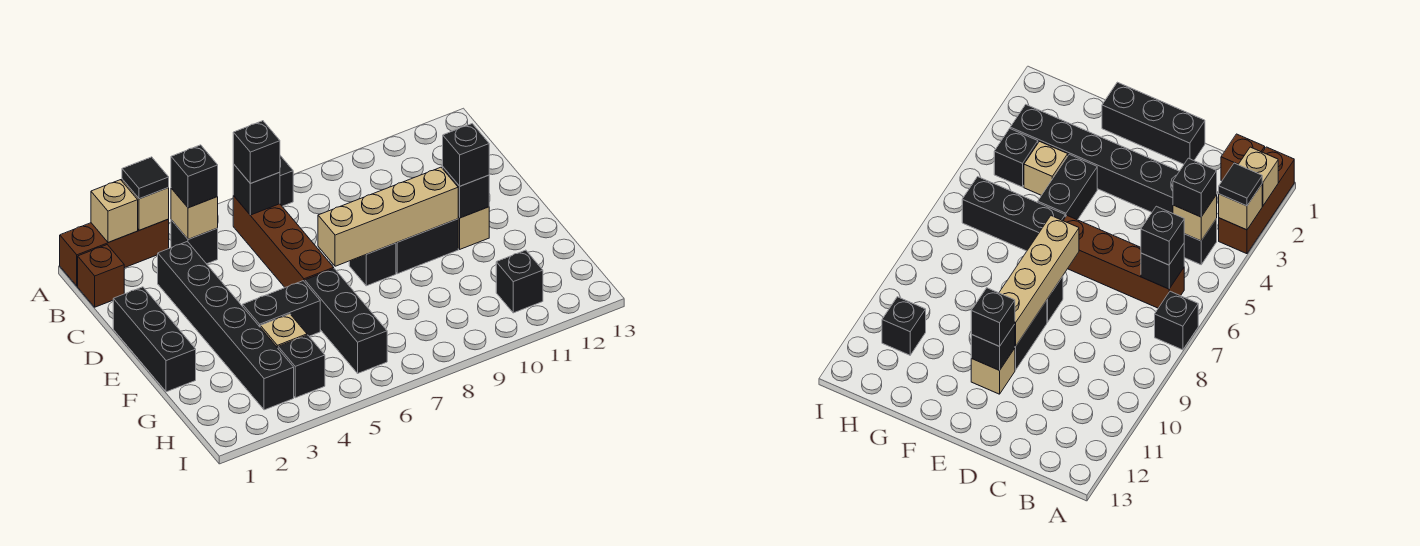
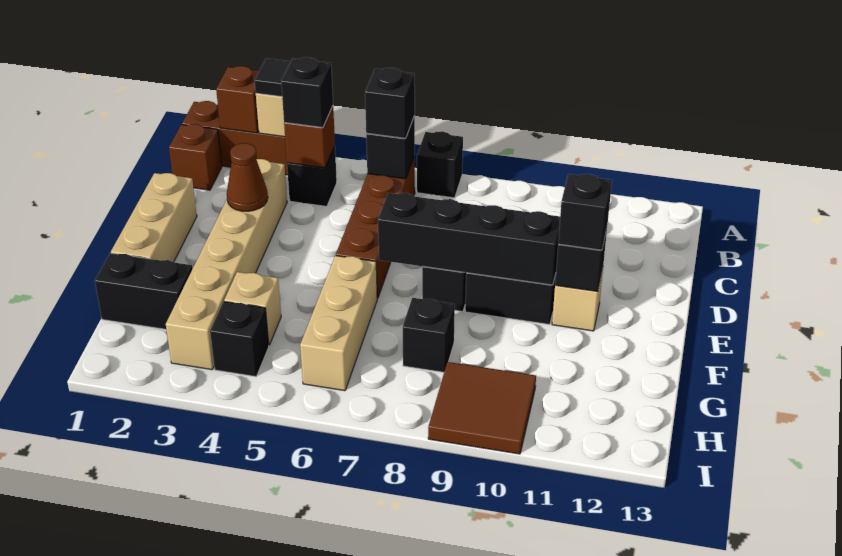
tan 1x1 brick [91,180,138,242] -> brown 1x1 brick [216,66,259,133]
tan 1x1 brick [171,188,218,239] -> brown 1x1 brick [284,106,335,168]
black 1x6 brick [158,241,294,410] -> tan 1x6 brick [166,159,287,370]
black 1x3 brick [113,287,196,392] -> tan 1x3 brick [111,173,197,262]
none -> brown 1x1 cone [227,143,268,211]
tan 1x4 brick [318,167,458,266] -> black 1x4 brick [378,193,560,285]
black 1x2 brick [243,281,320,336] -> black 1x2 brick moved to [95,253,193,329]
black 1x3 brick [305,269,387,373] -> tan 1x3 brick [300,256,377,391]
none -> brown 2x2 tile [428,362,536,454]
black 1x1 brick [496,250,543,313] -> black 1x1 brick moved to [403,298,455,372]

